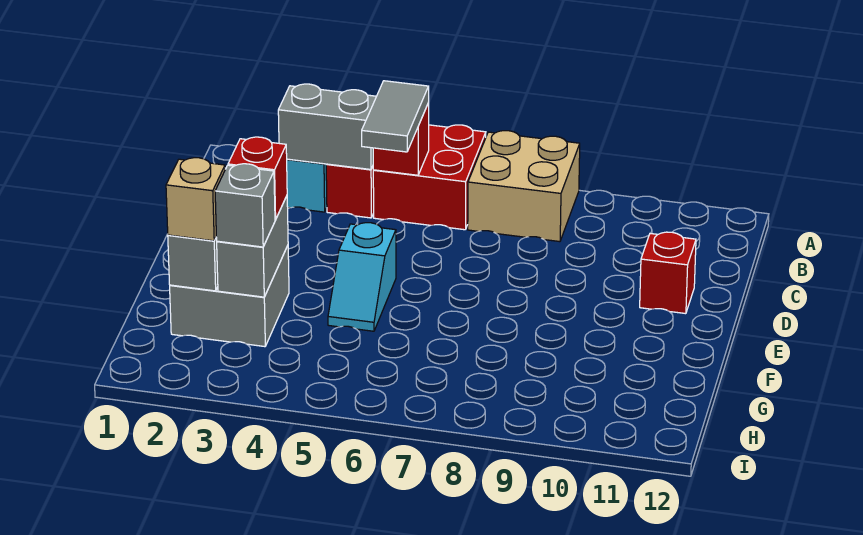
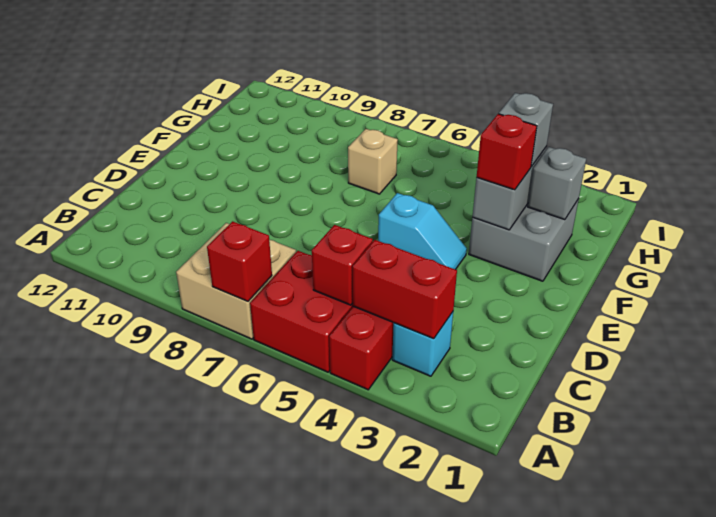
grey 1x2 brick [278,84,376,169] -> red 1x2 brick [352,240,457,339]
grey 1x2 tile [362,81,429,152] -> none
red 1x1 brick [640,232,696,314] -> red 1x1 brick moved to [207,221,272,301]
cyan 1x2 slope [328,223,396,331] -> cyan 1x2 slope turned to [378,193,467,270]
tan 1x1 brick [166,158,225,241] -> tan 1x1 brick moved to [348,129,398,194]

